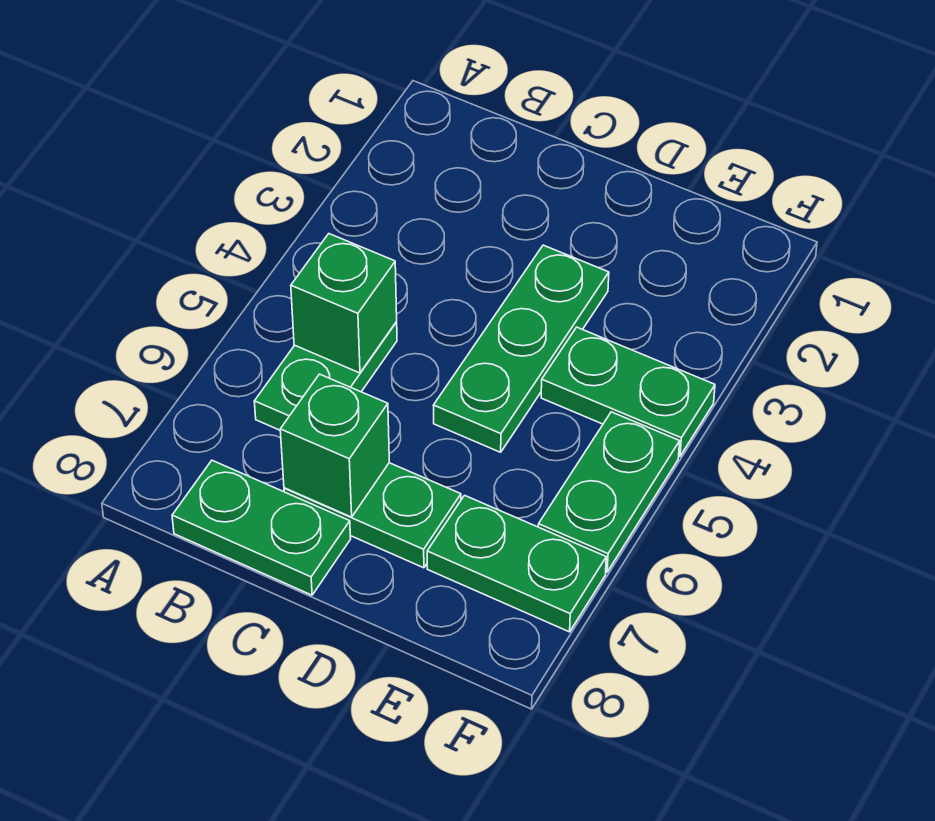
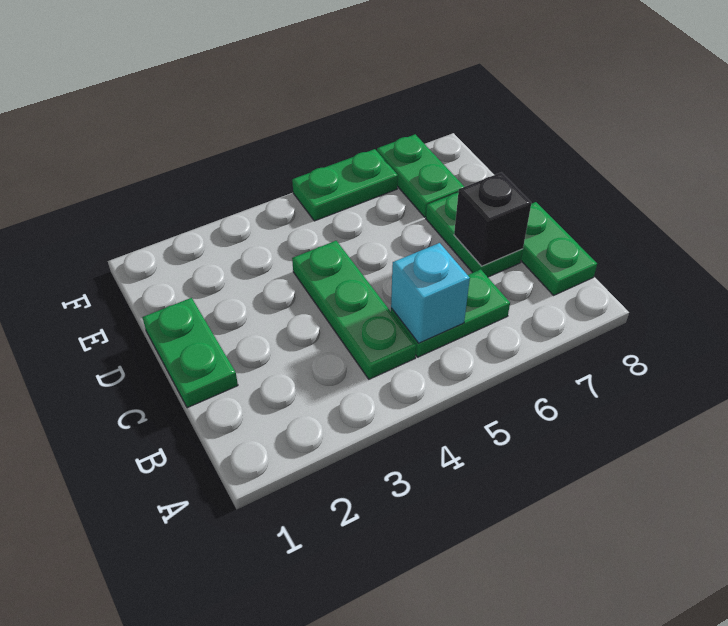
green 1x1 brick [291,234,397,373] -> cyan 1x1 brick [391,243,470,343]
green 1x1 brick [280,374,389,517] -> black 1x1 brick [454,172,531,266]
green 1x3 plate [433,245,609,452] -> green 1x3 plate turned to [292,241,416,379]
green 1x2 plate [541,327,715,456] -> green 1x2 plate moved to [142,298,238,408]

